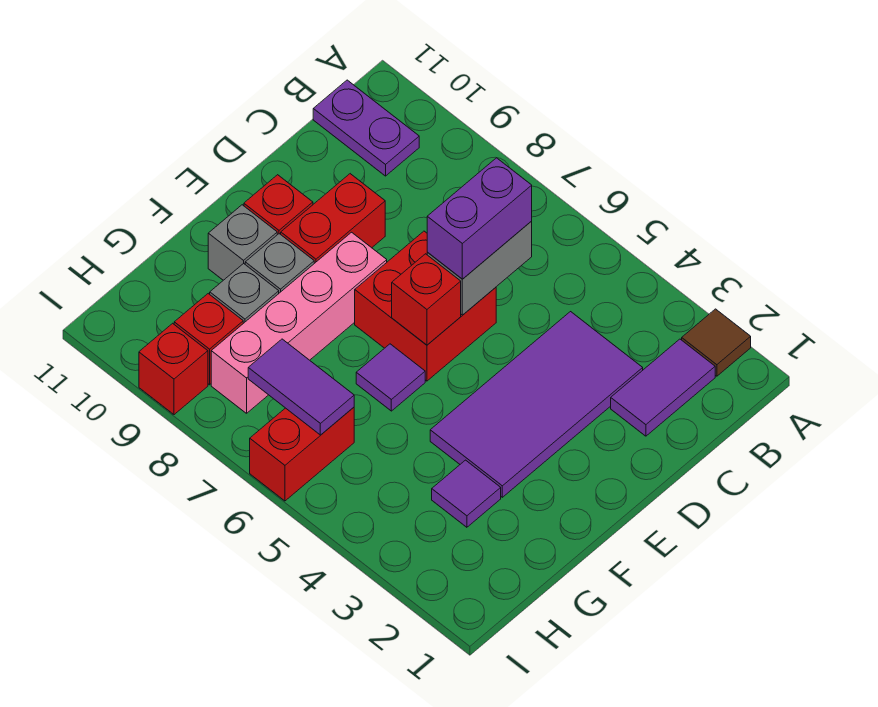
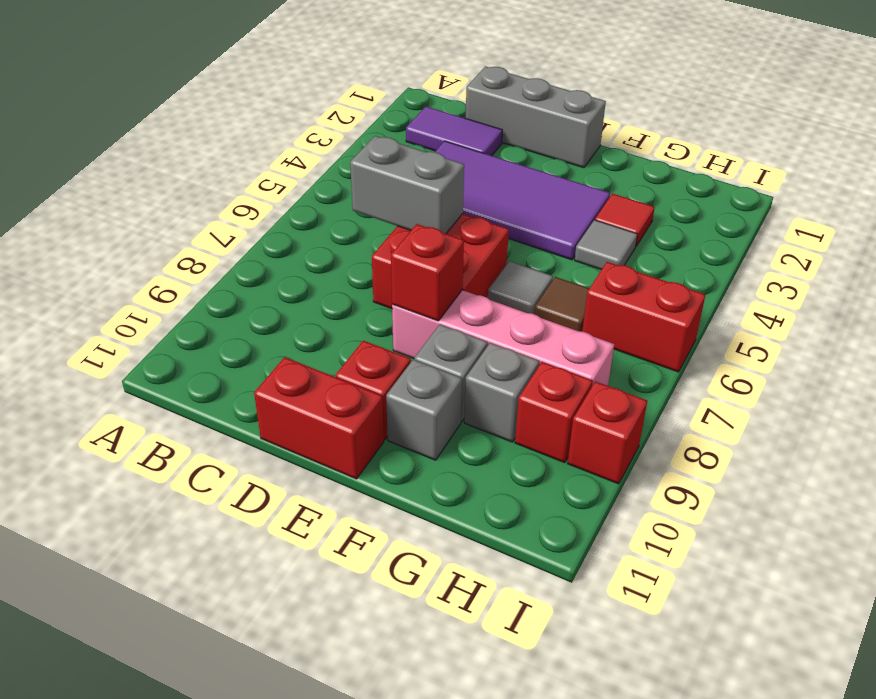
brown 1x1 tile [682,309,751,376] -> brown 1x1 tile moved to [534,277,589,332]
purple 1x2 plate [313,80,419,176] -> none
none -> grey 1x3 brick [466,66,606,168]
purple 1x2 brick [427,158,532,279] -> none
red 1x2 brick [281,174,385,263] -> red 1x2 brick moved to [254,357,384,479]
red 1x1 brick [392,254,461,345] -> red 1x1 brick moved to [391,224,464,321]
purple 1x1 tile [356,344,425,411] -> grey 1x1 tile [488,261,553,314]
purple 1x1 tile [432,460,501,527] -> red 1x1 tile [595,194,655,246]
none -> grey 1x1 tile [575,220,637,270]
purple 1x2 tile [248,339,354,435] -> none

